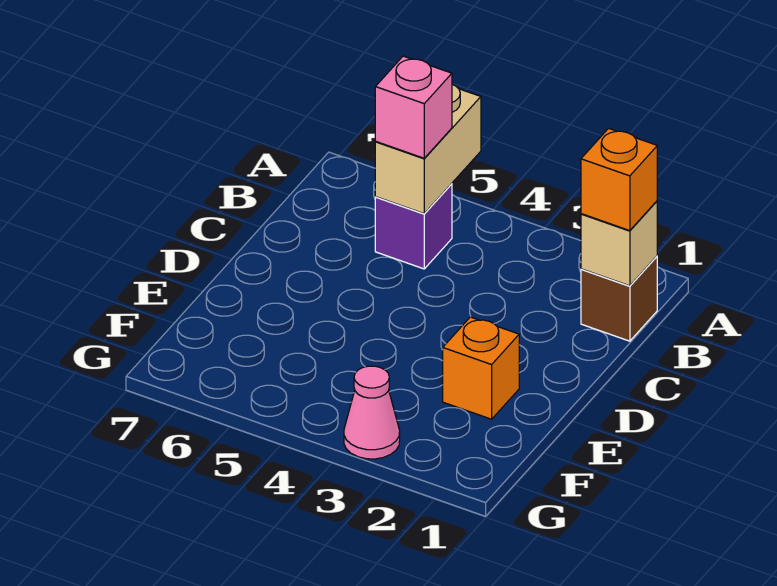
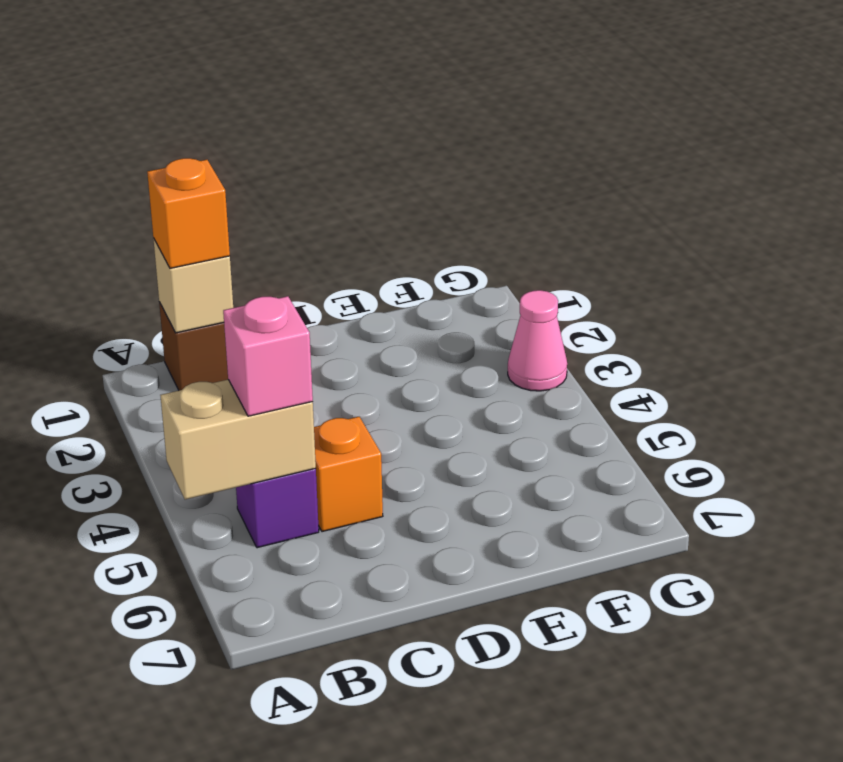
orange 1x1 brick [443,317,519,419] -> orange 1x1 brick moved to [314,417,383,532]

